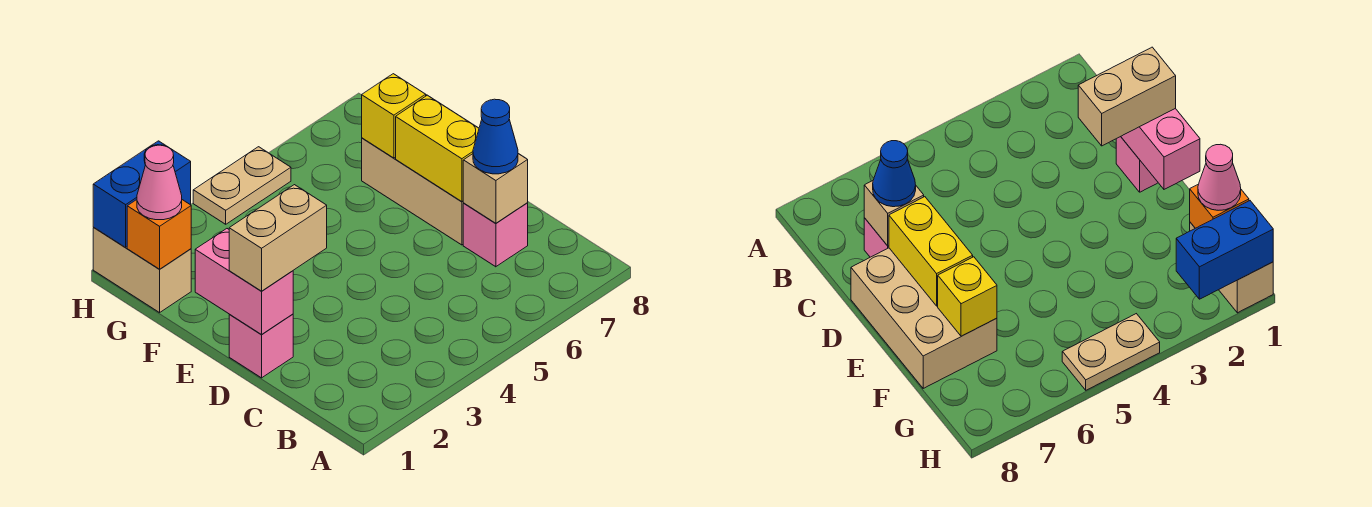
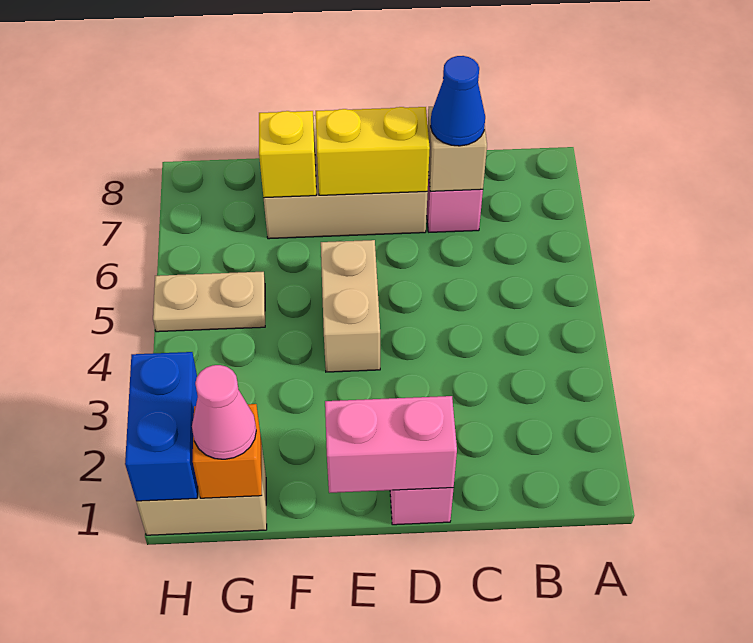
tan 1x2 brick [229,185,327,291] -> tan 1x2 brick moved to [321,240,380,372]
tan 1x2 plate [193,147,291,224] -> tan 1x2 plate turned to [153,272,265,332]

